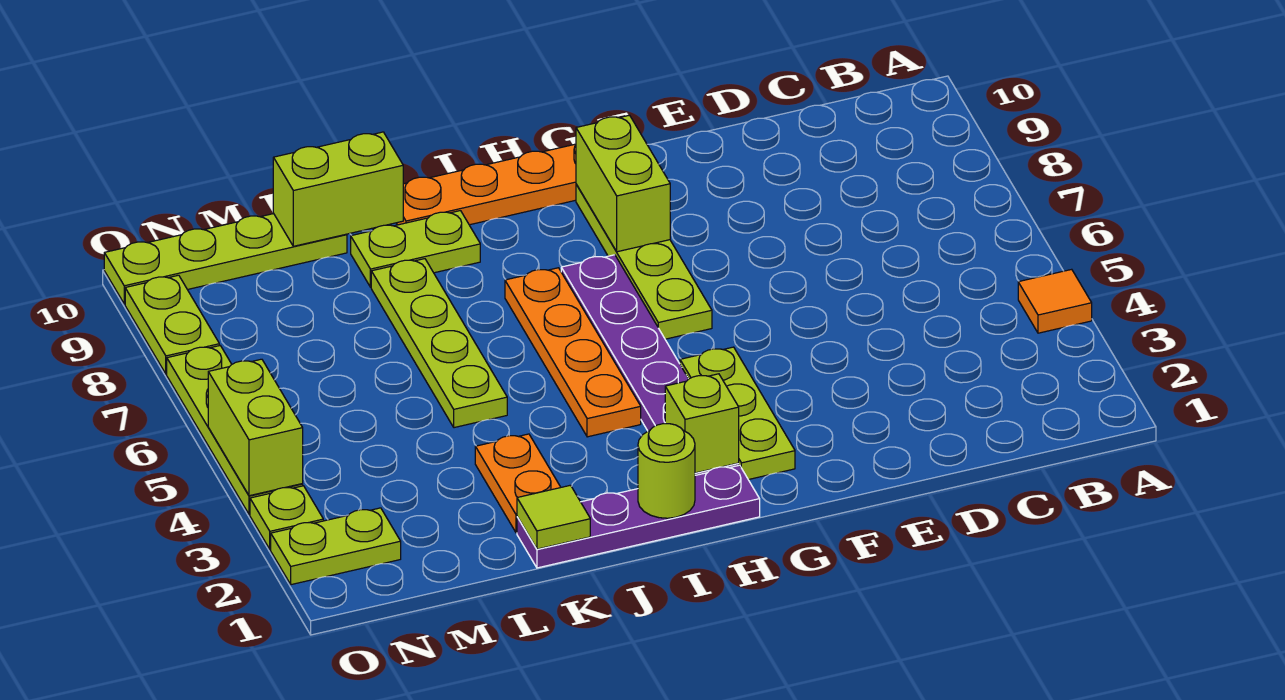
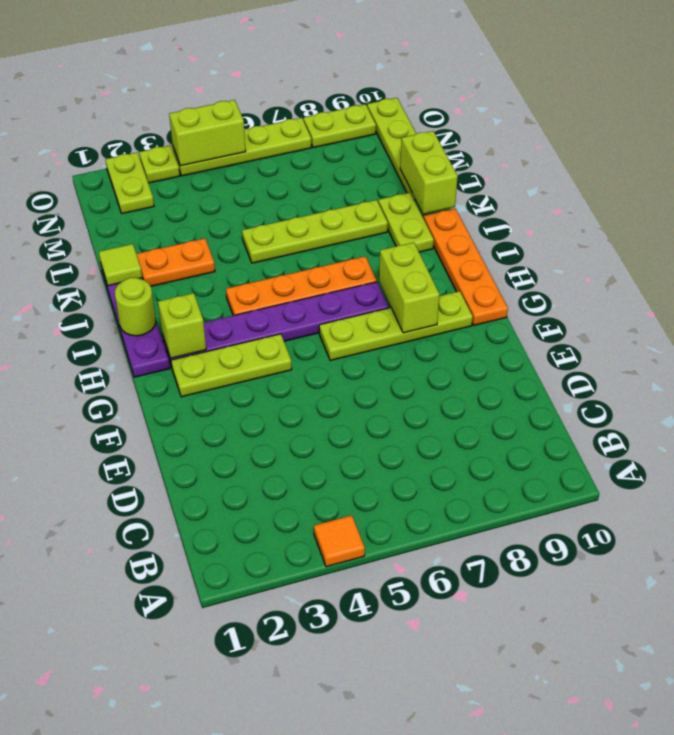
lime 1x2 brick [576,115,670,252] -> lime 1x2 brick turned to [379,242,439,333]

